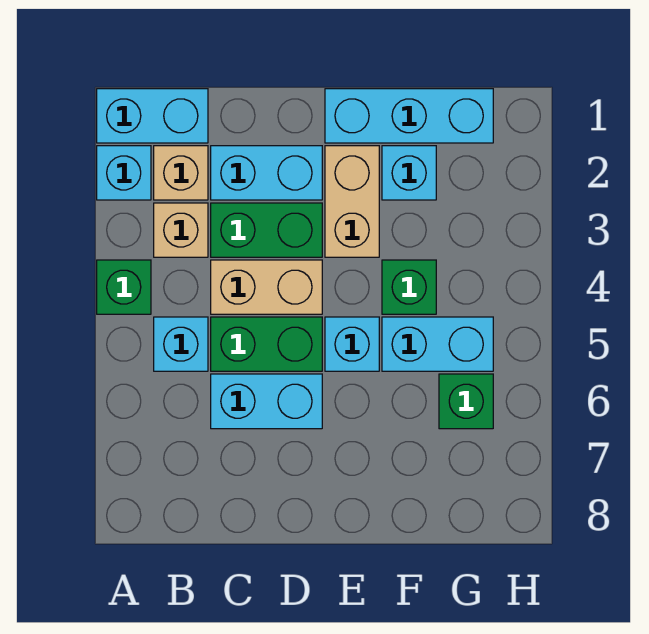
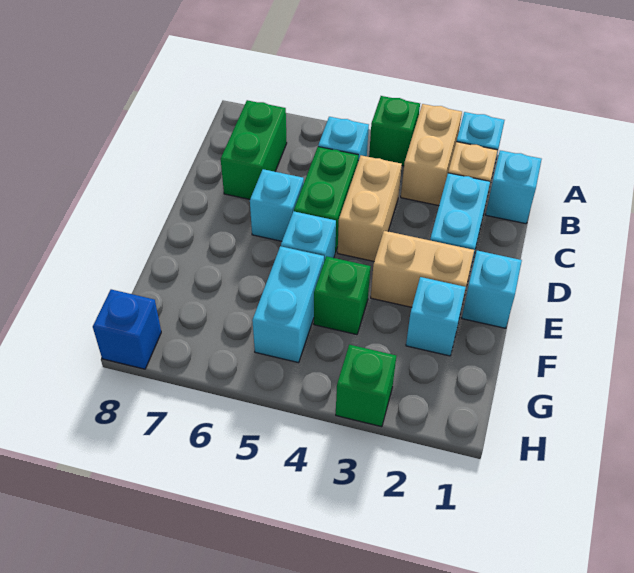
cyan 1x2 brick [97,89,208,143] -> cyan 1x1 brick [486,150,542,224]
tan 1x1 brick [154,203,208,257] -> tan 1x2 brick [401,104,462,206]
green 1x2 brick [211,203,322,257] -> green 1x2 brick moved to [221,100,287,199]
cyan 1x2 brick [211,374,322,429] -> cyan 1x1 brick [250,169,304,241]
cyan 1x3 brick [325,89,493,143] -> cyan 1x1 brick [462,251,522,328]
green 1x1 brick [439,374,493,429] -> green 1x1 brick moved to [336,345,396,427]
none -> blue 1x1 brick [93,289,161,369]

